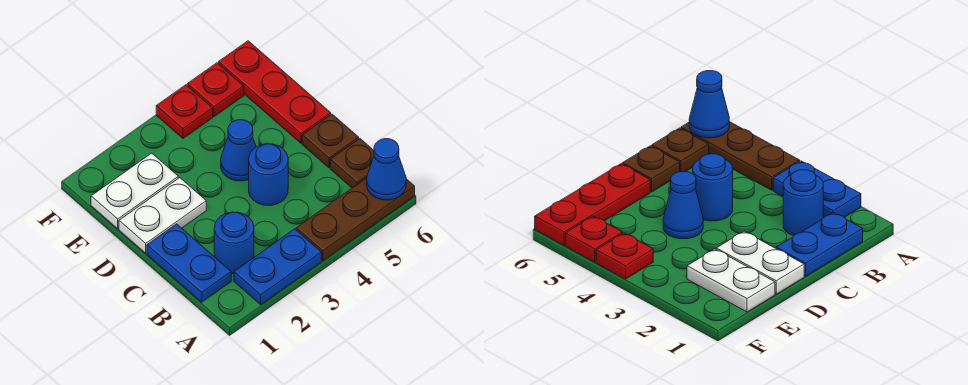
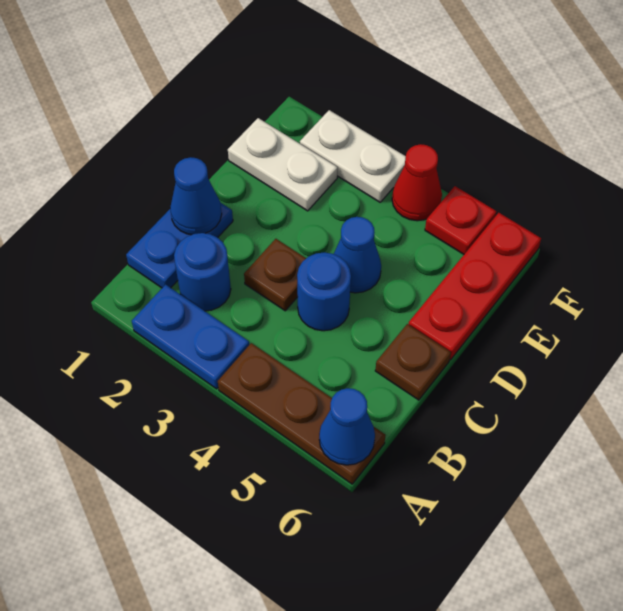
brown 1x1 plate [330,139,374,188] -> brown 1x1 plate moved to [244,239,306,311]
none -> blue 1x1 cone [170,157,222,235]
white 1x2 plate [119,178,206,253] -> white 1x2 plate moved to [300,110,406,202]
red 1x1 plate [156,85,213,138] -> red 1x1 cone [392,144,442,221]

